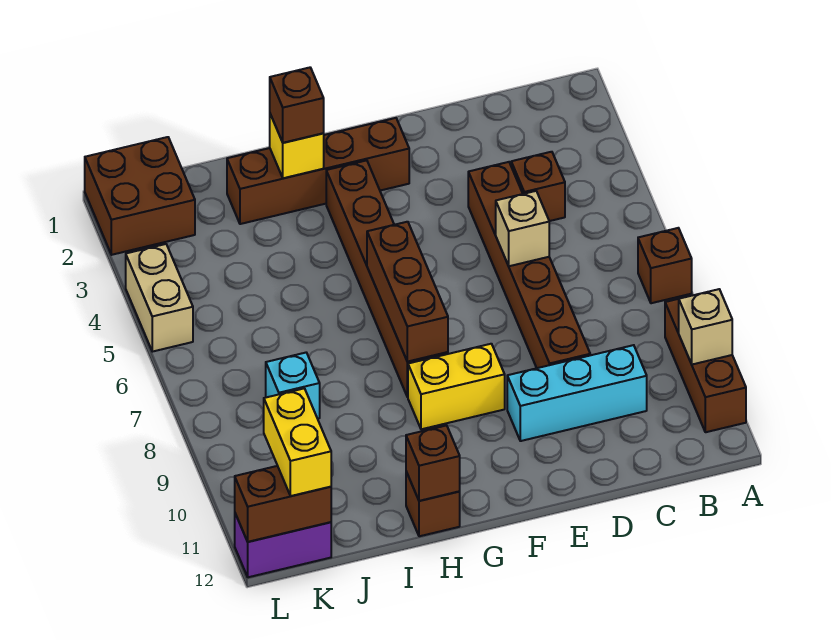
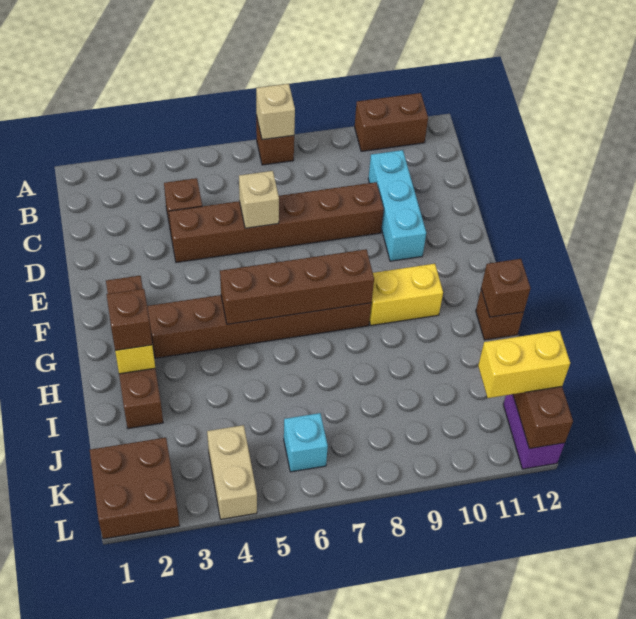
brown 1x3 brick [665,299,746,432] -> brown 1x2 brick [355,93,428,151]
tan 1x1 brick [679,289,732,364] -> tan 1x1 brick moved to [256,84,295,140]
yellow 1x2 brick [408,344,505,429] -> yellow 1x2 brick turned to [369,264,443,325]
brown 1x3 brick [367,222,448,362] -> brown 1x4 brick [220,249,374,324]
cyan 1x1 brick [266,353,320,419] -> cyan 1x1 brick moved to [284,413,328,472]
tan 1x2 brick [126,244,193,352] -> tan 1x2 brick turned to [207,425,257,519]

